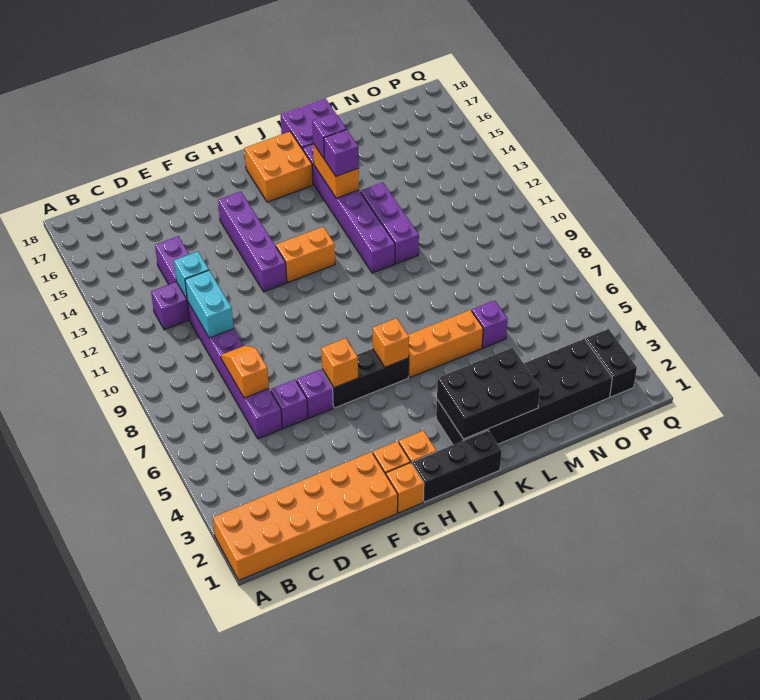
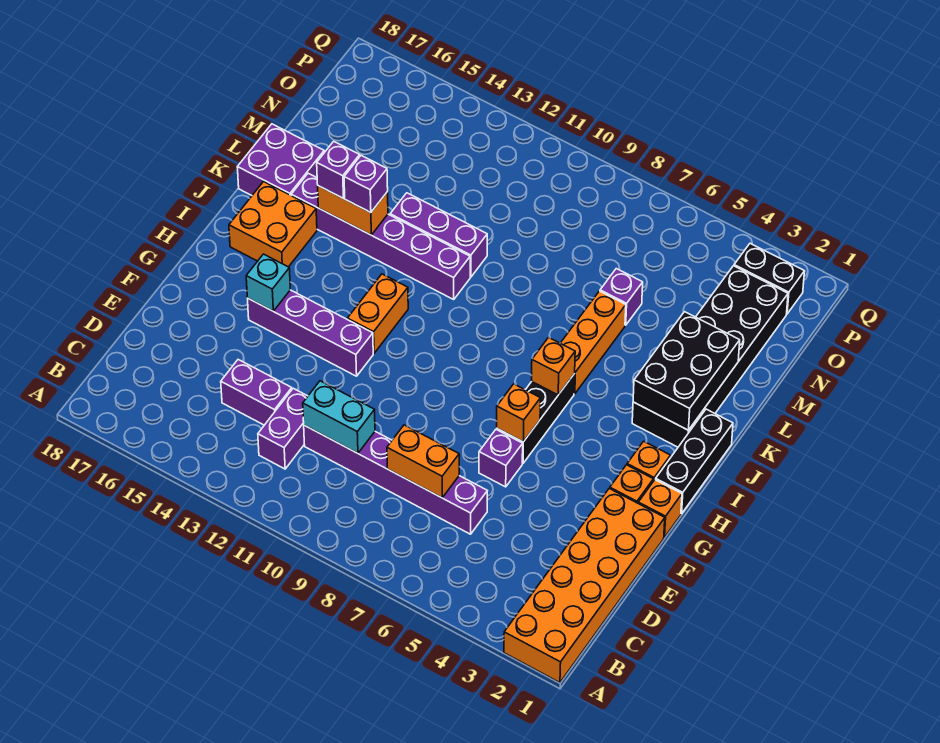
orange 1x2 slope [221,346,269,398] -> orange 1x2 brick [387,425,459,498]
cyan 1x1 brick [174,251,209,299] -> cyan 1x1 brick moved to [246,254,290,311]
purple 1x1 brick [271,380,308,428] -> none

